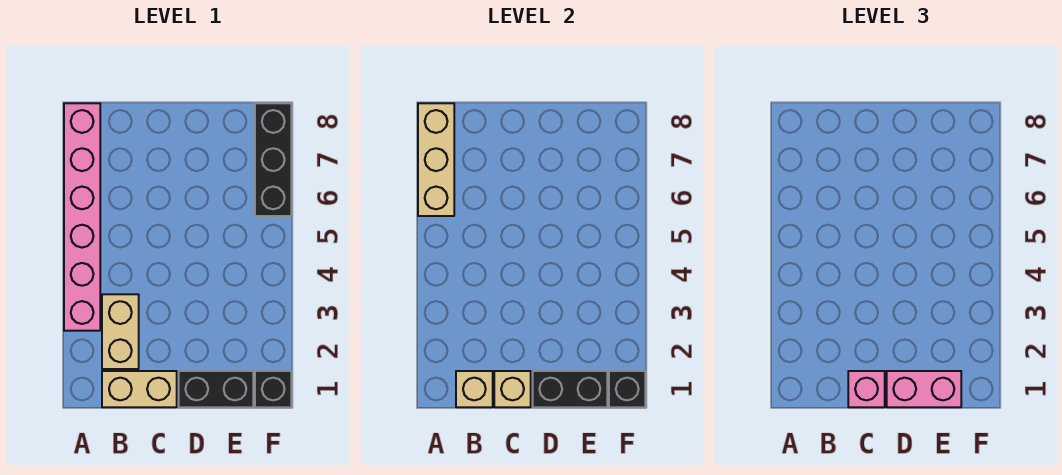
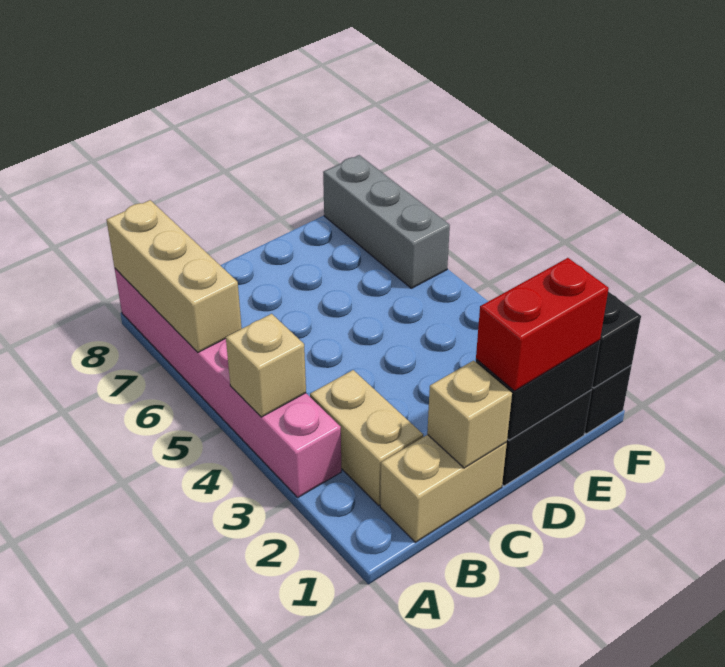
tan 1x1 brick [456,371,493,407] -> tan 1x1 brick moved to [226,314,306,417]
pink 1x1 brick [848,371,885,407] -> none
pink 1x2 brick [887,371,961,407] -> red 1x2 brick [476,258,609,391]
black 1x3 brick [255,103,291,216] -> grey 1x3 brick [323,155,450,288]

